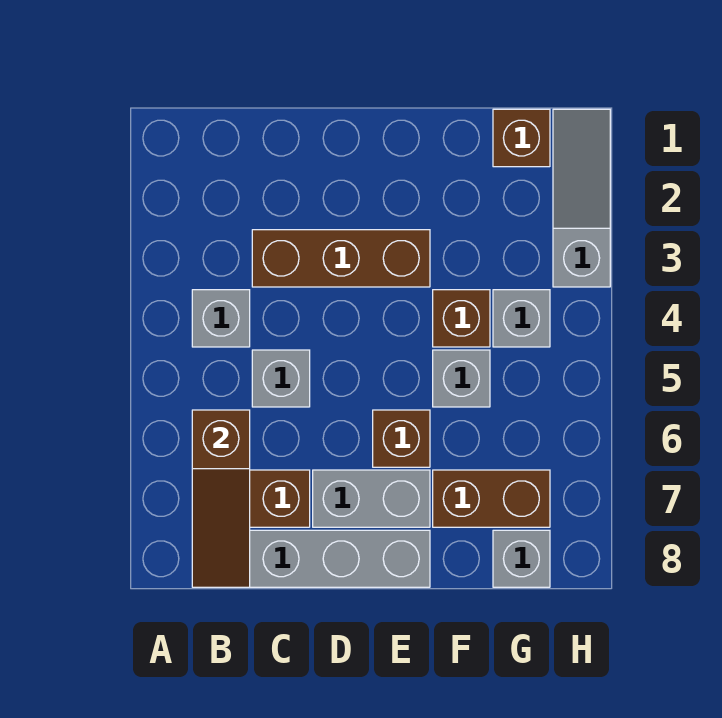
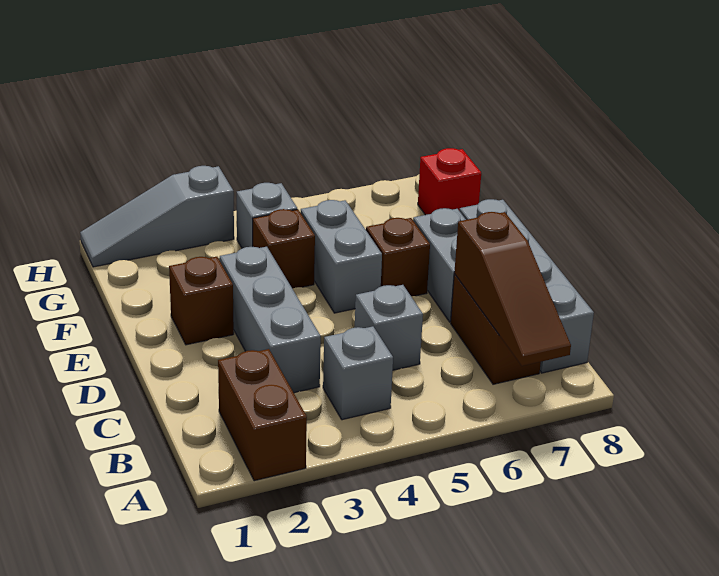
brown 1x3 slope [192,410,250,587] -> brown 1x3 slope turned to [454,212,571,366]
brown 1x3 brick [252,230,430,287] -> grey 1x3 brick [220,247,321,393]
grey 1x1 brick [433,350,490,407] -> grey 1x2 brick [301,200,382,313]
brown 1x2 brick [433,470,550,527] -> brown 1x2 brick moved to [218,349,307,481]
brown 1x1 brick [493,109,550,167] -> brown 1x1 brick moved to [169,257,234,345]
grey 1x1 brick [493,530,550,587] -> red 1x1 brick [418,148,481,215]

